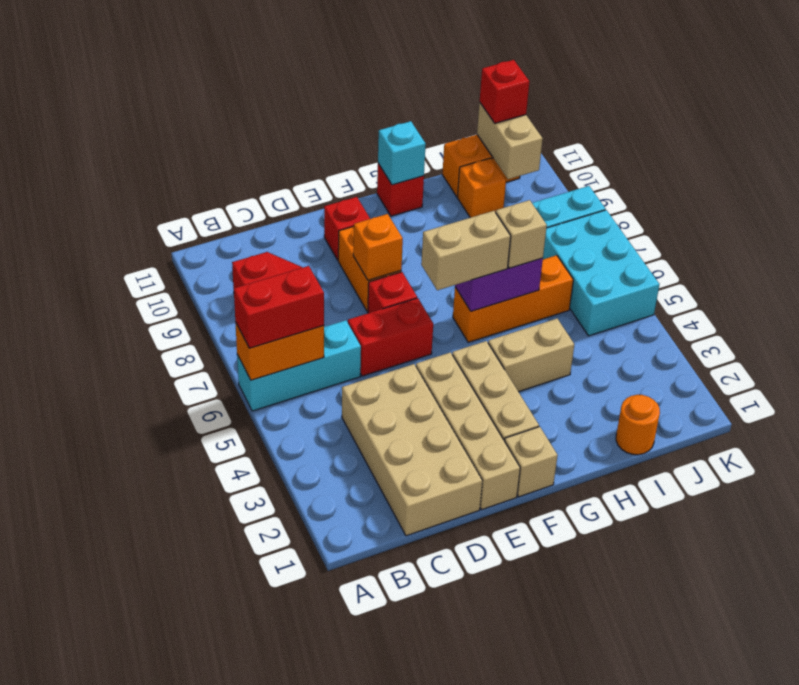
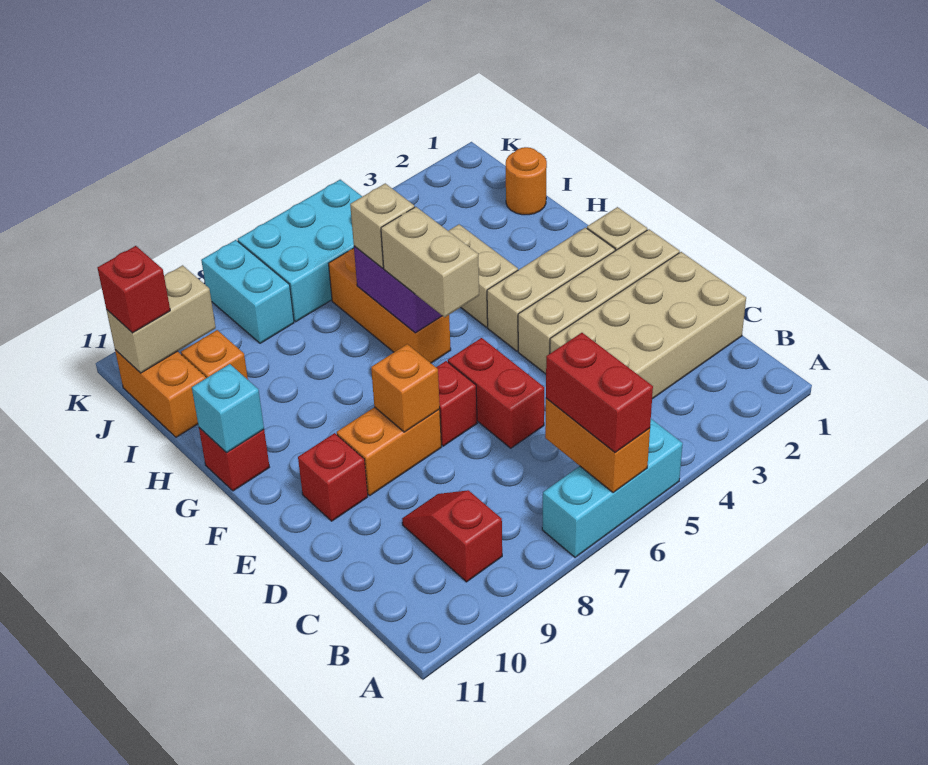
cyan 1x3 brick [237,320,361,411] -> cyan 1x3 brick turned to [542,419,683,557]

